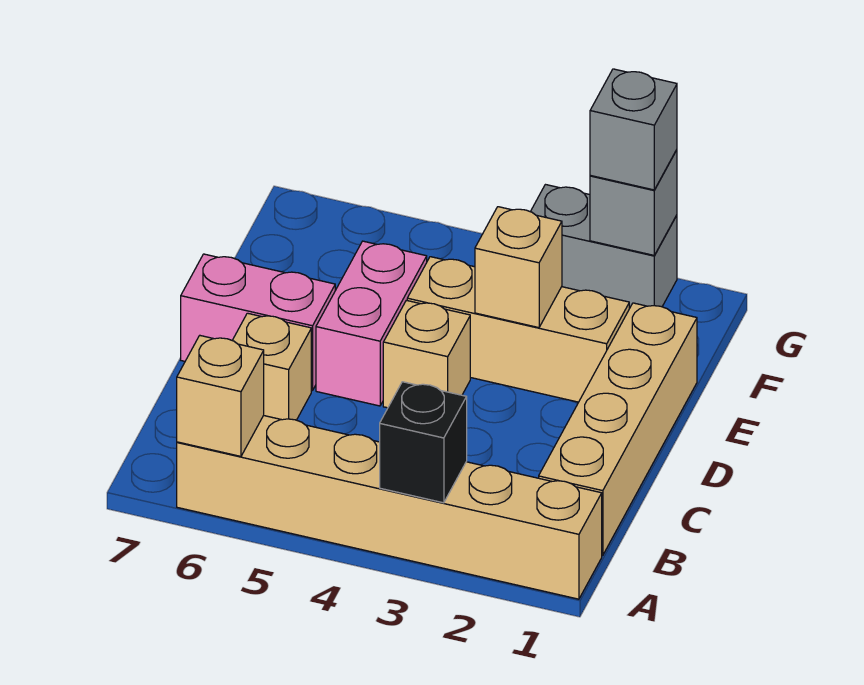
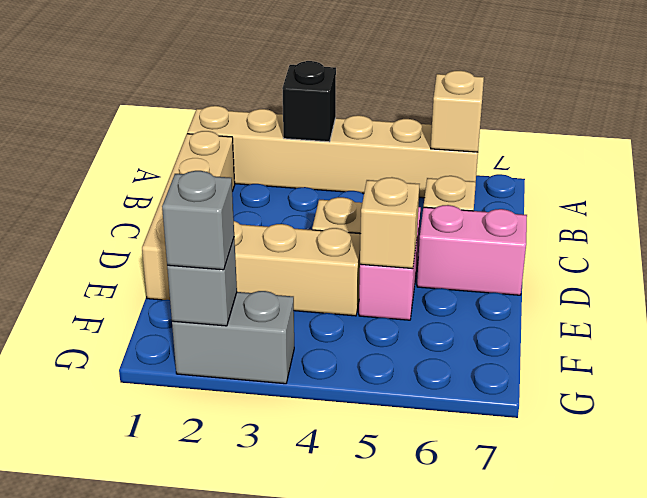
tan 1x1 brick [475,207,562,328] -> tan 1x1 brick moved to [360,177,420,269]

